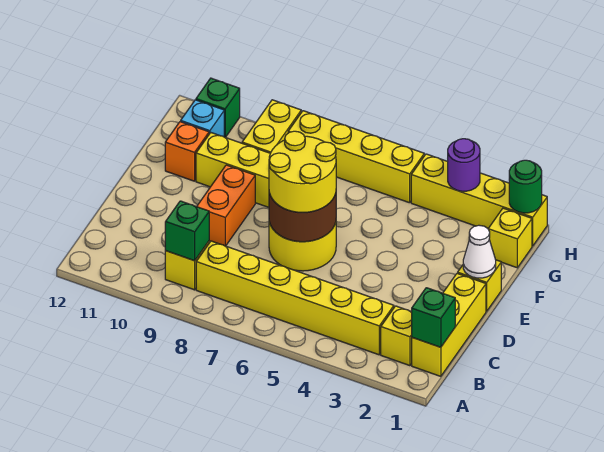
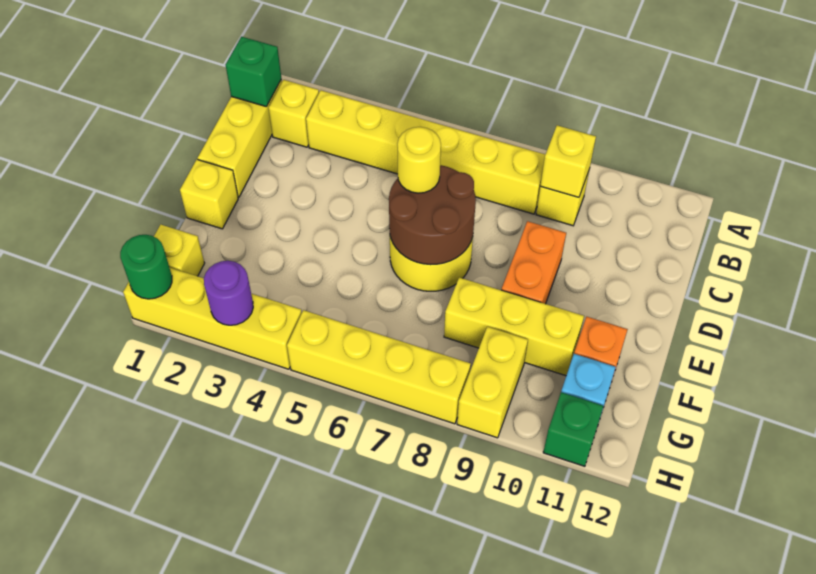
green 1x1 brick [165,201,209,261] -> yellow 1x1 brick [540,125,596,197]
yellow 2x2 round brick [269,131,336,213] -> yellow 1x1 round brick [397,127,441,193]
white 1x1 cone [463,225,496,278] -> none

